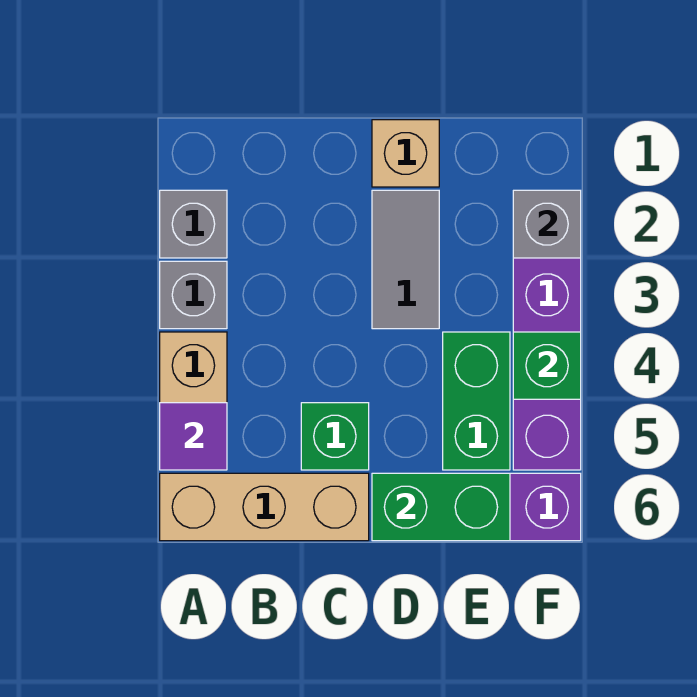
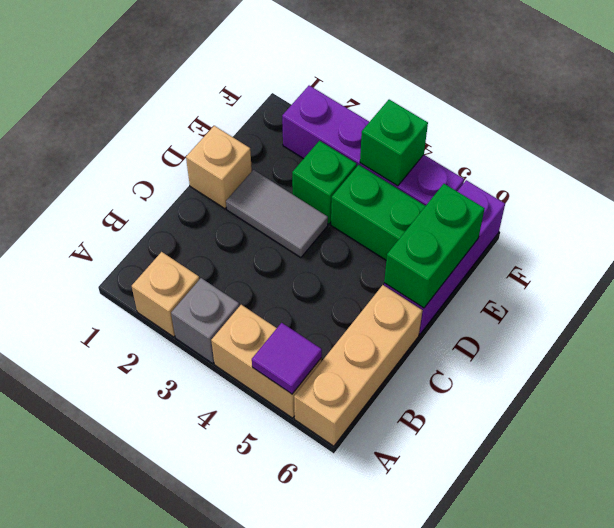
grey 1x1 brick [160,190,227,258] -> tan 1x1 brick [132,252,199,337]
green 1x1 brick [301,403,369,470] -> green 1x1 brick moved to [292,141,357,224]
grey 1x1 brick [513,190,581,258] -> none

